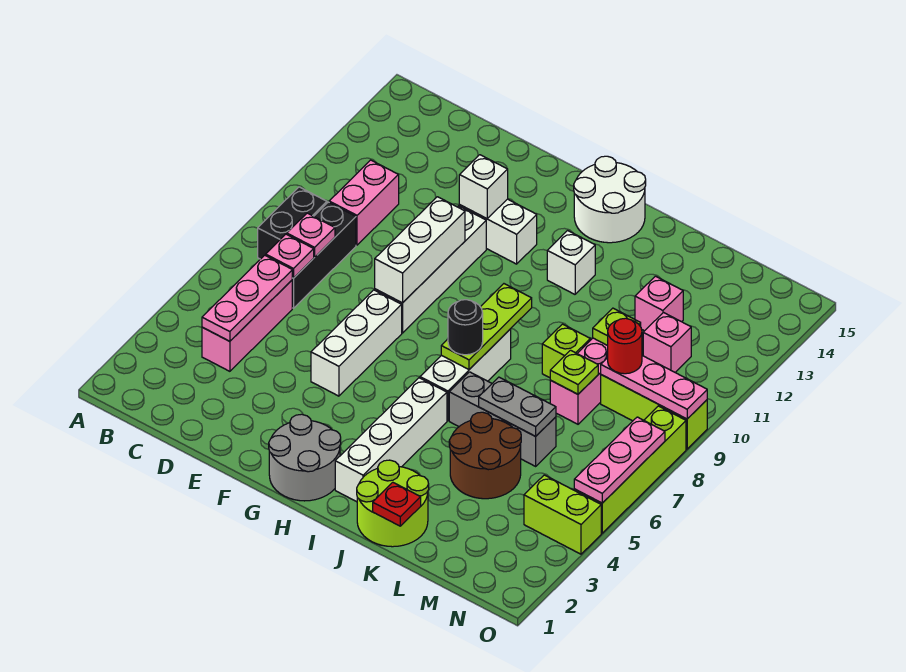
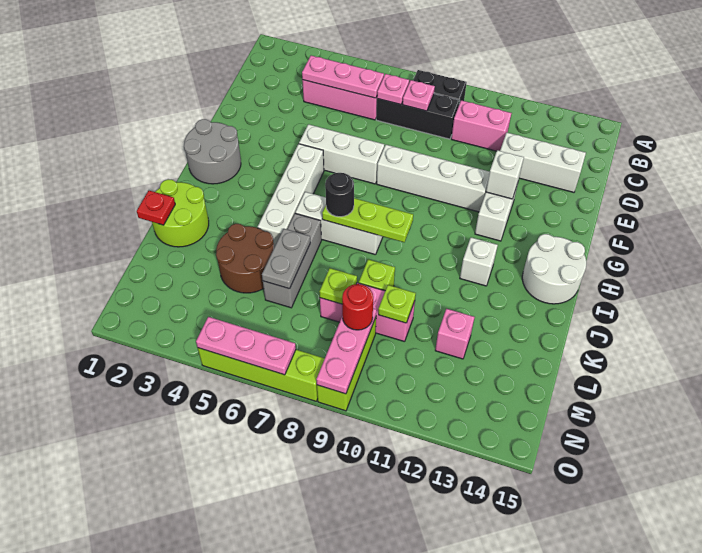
white 1x3 brick [375,197,465,303] -> white 1x3 brick moved to [500,133,586,192]
white 1x4 brick [335,378,447,502] -> white 1x4 brick turned to [258,144,324,247]
pink 1x1 brick [643,313,691,372] -> none
lime 1x2 brick [524,475,601,554] -> none

